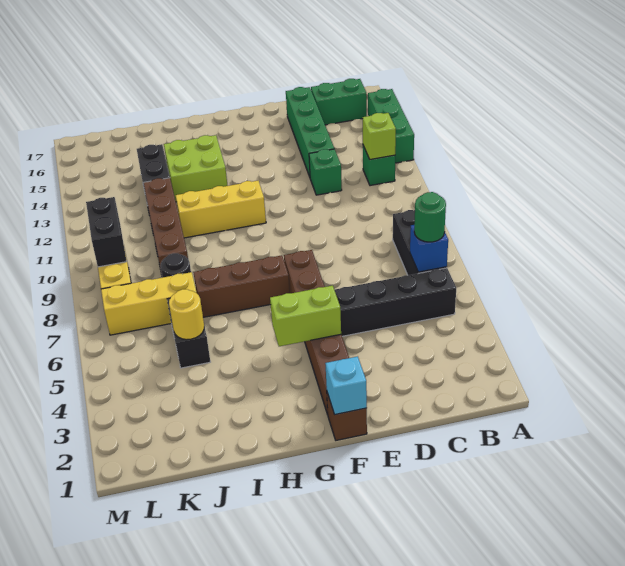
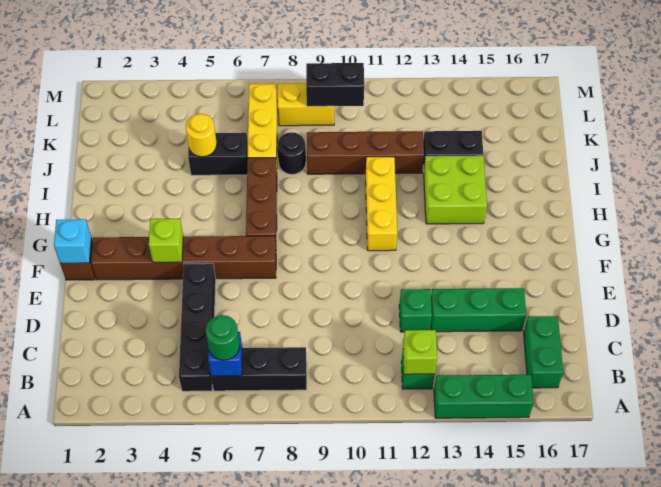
green 1x4 brick [286,87,334,177] -> green 1x3 brick [431,288,526,332]
lime 1x2 brick [270,286,341,346] -> lime 1x1 brick [149,219,183,262]

